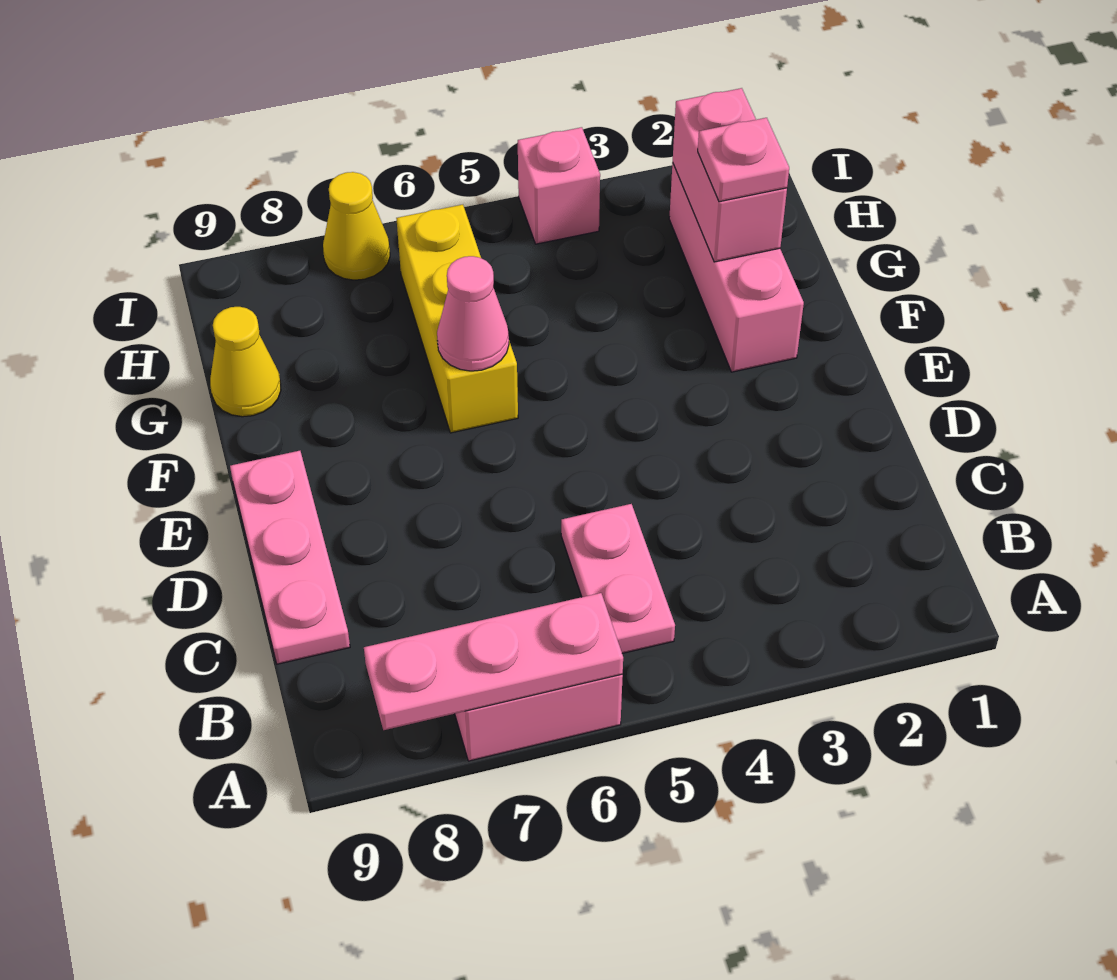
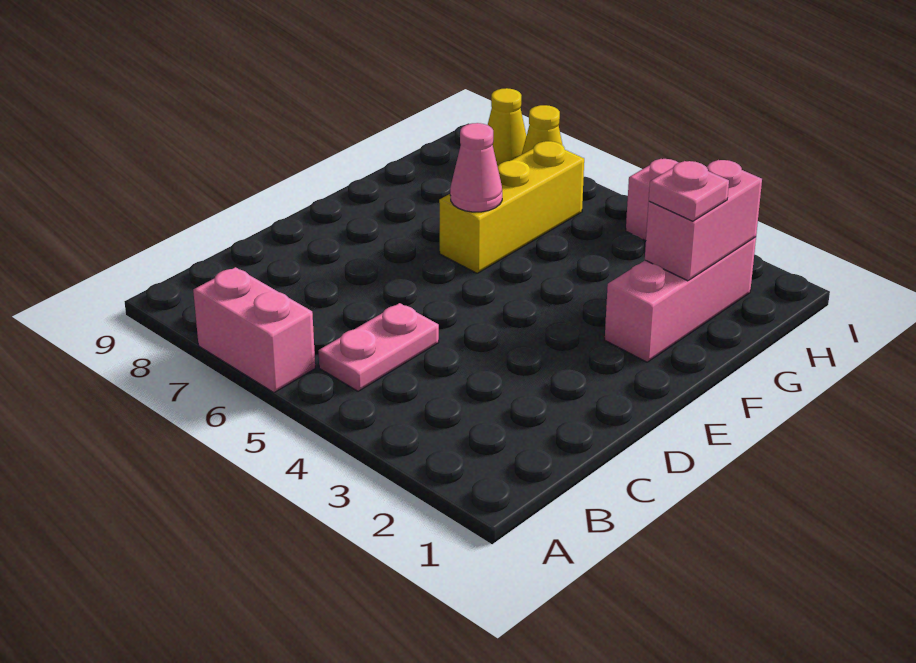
pink 1x3 plate [364,593,623,730] -> none
pink 1x3 plate [230,451,350,664] -> none
yellow 1x1 cone [210,307,281,417] -> yellow 1x1 cone moved to [488,88,526,166]

